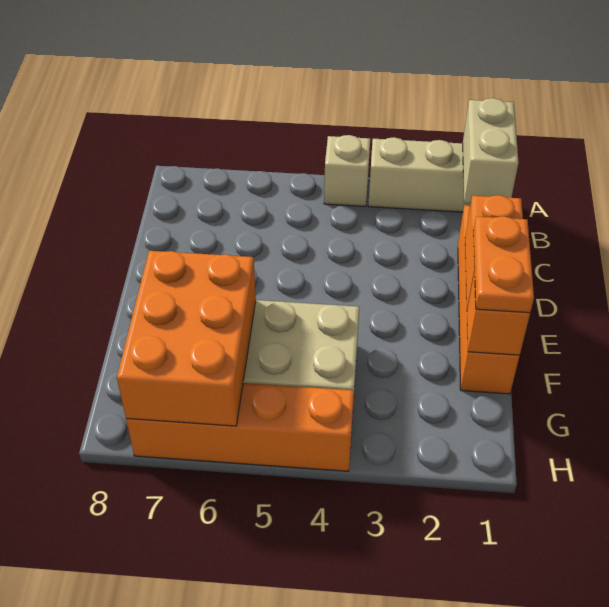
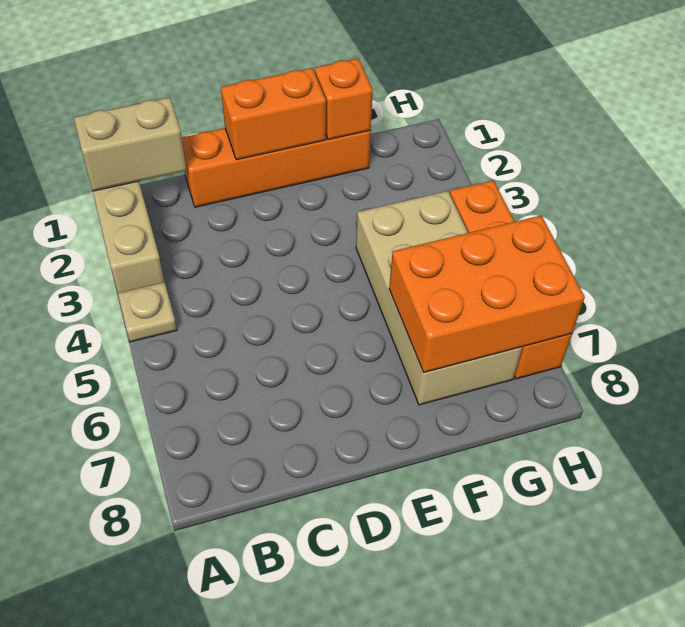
tan 1x1 brick [324,135,370,206] -> tan 1x1 plate [118,282,177,342]
orange 1x2 plate [473,216,534,313] -> none

